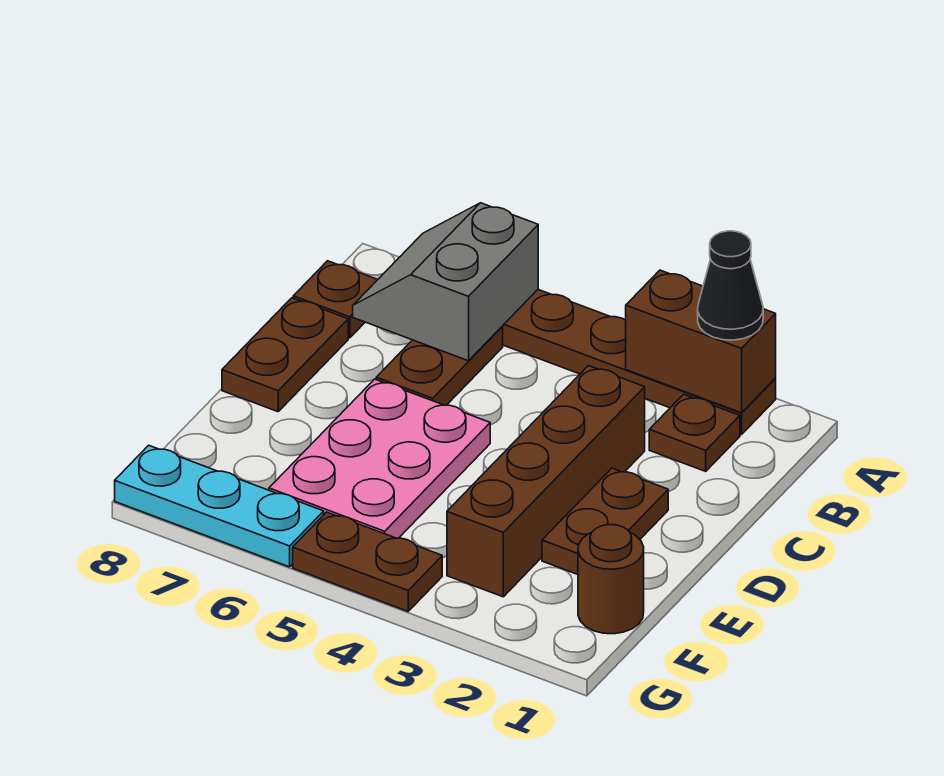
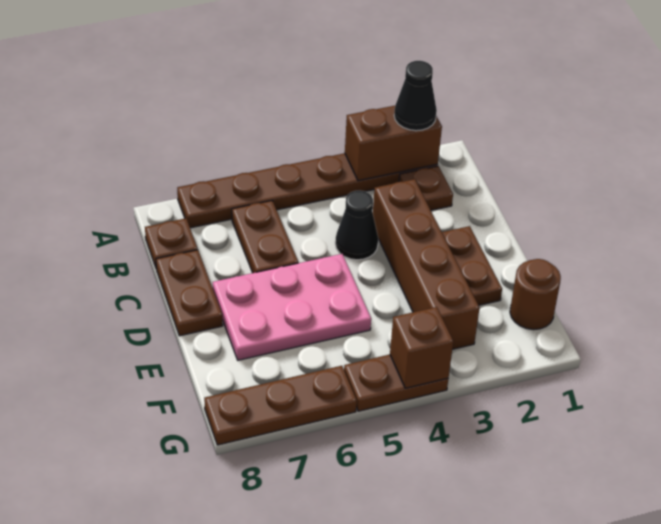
grey 2x2 slope [353,203,538,361] -> none
none -> black 1x1 cone [335,191,378,260]
pink 2x3 plate [269,379,490,538] -> pink 2x3 plate turned to [213,254,371,360]
none -> brown 1x1 brick [390,307,453,388]
cyan 1x3 plate [115,445,324,567] -> brown 1x3 plate [204,366,357,445]

